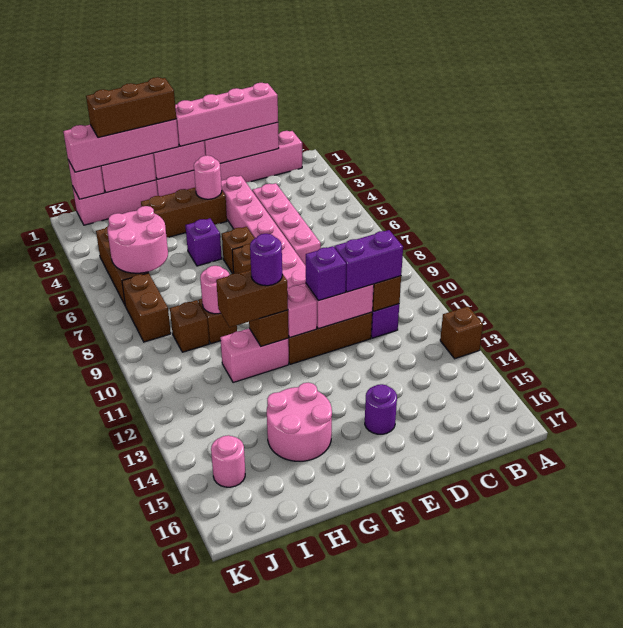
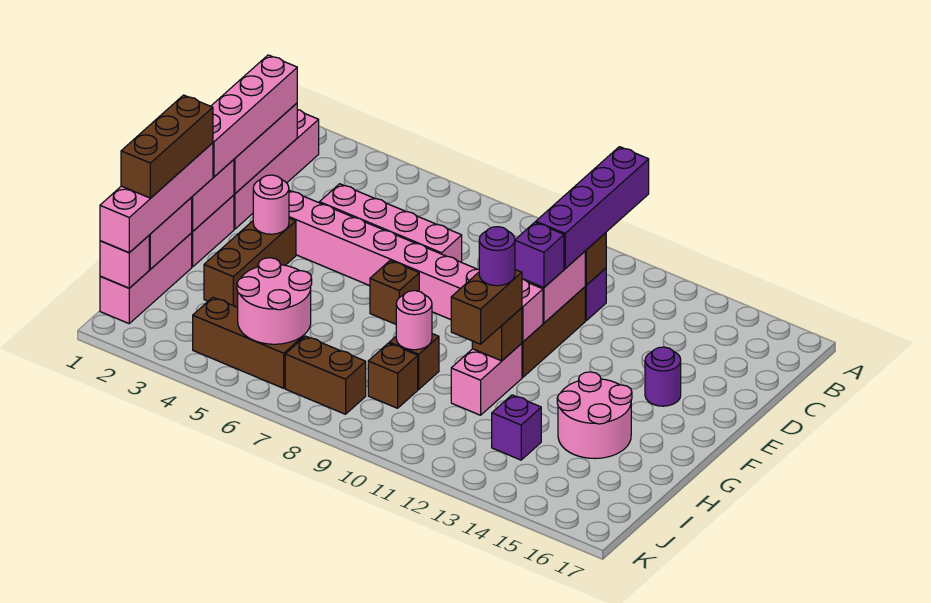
brown 1x1 brick [440,306,483,359] -> none
purple 1x2 brick [334,230,403,292] -> purple 1x4 brick [536,147,649,268]
brown 1x1 brick [222,227,255,274] -> none
purple 1x1 brick [185,218,222,266] -> purple 1x1 brick moved to [492,395,541,460]
pink 1x1 round brick [211,435,245,487] -> none

